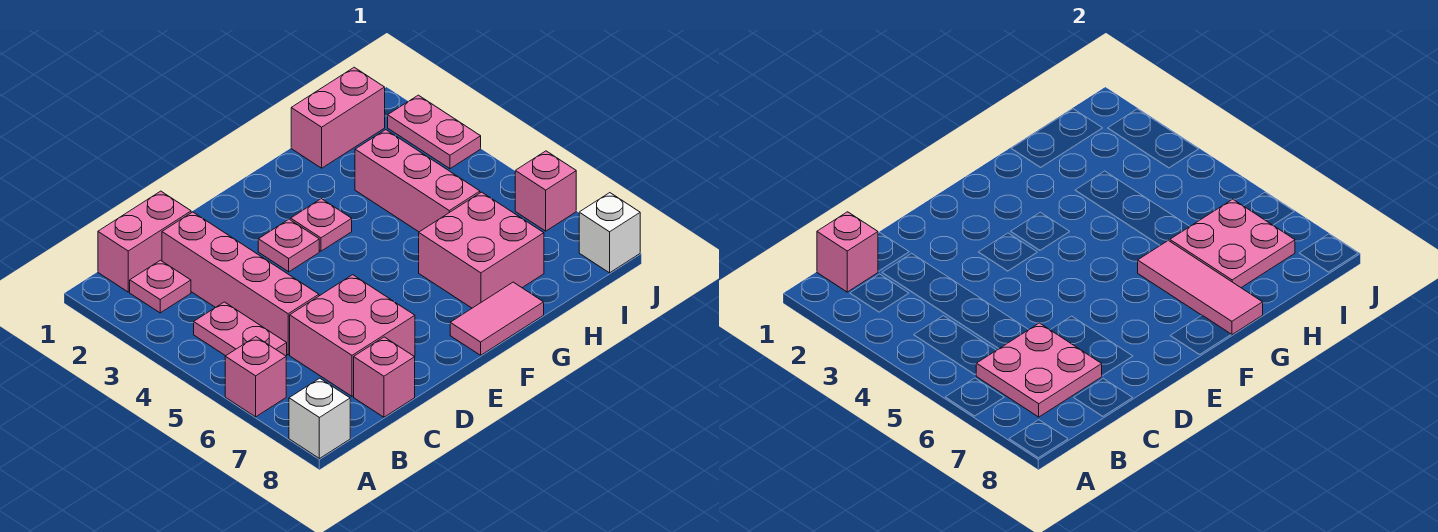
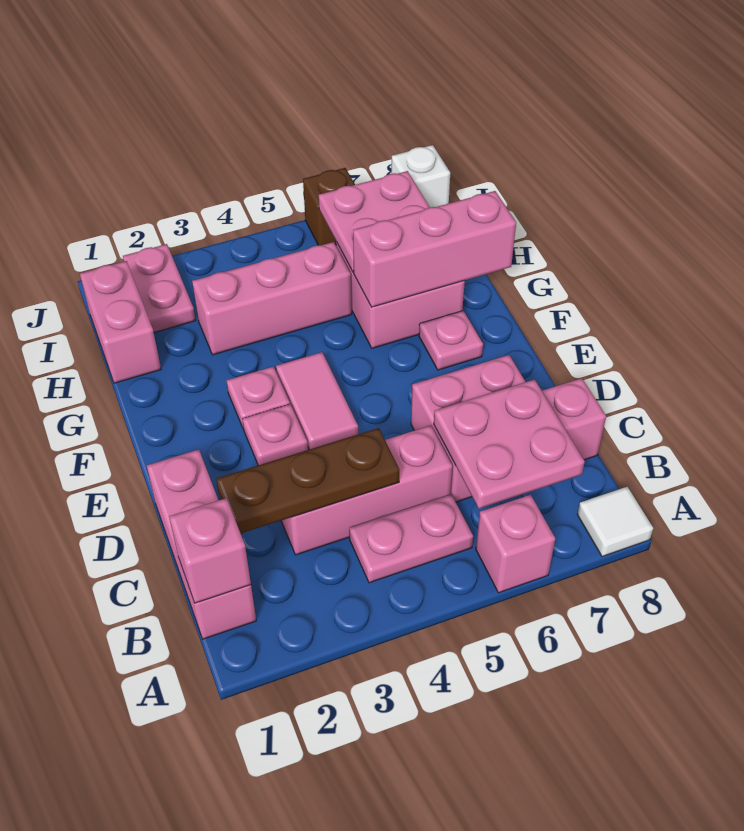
white 1x1 brick [289,378,350,459] -> white 1x1 tile [577,487,653,557]
pink 1x2 brick [98,191,191,292] -> pink 1x3 brick [147,450,256,639]
pink 1x1 plate [130,260,191,313] -> pink 1x1 plate moved to [419,311,483,370]
pink 1x4 brick [162,212,319,355] -> pink 1x3 brick [281,426,452,555]
none -> brown 1x3 plate [216,428,399,533]
pink 1x2 tile [450,282,544,355] -> pink 1x2 tile moved to [276,352,358,449]
pink 1x3 tile [1138,240,1263,335] -> pink 1x3 brick [353,191,516,307]
pink 1x2 plate [388,95,481,169] -> pink 1x2 plate turned to [123,244,196,332]
pink 1x1 brick [515,151,576,231] -> brown 1x1 brick [303,168,355,245]

